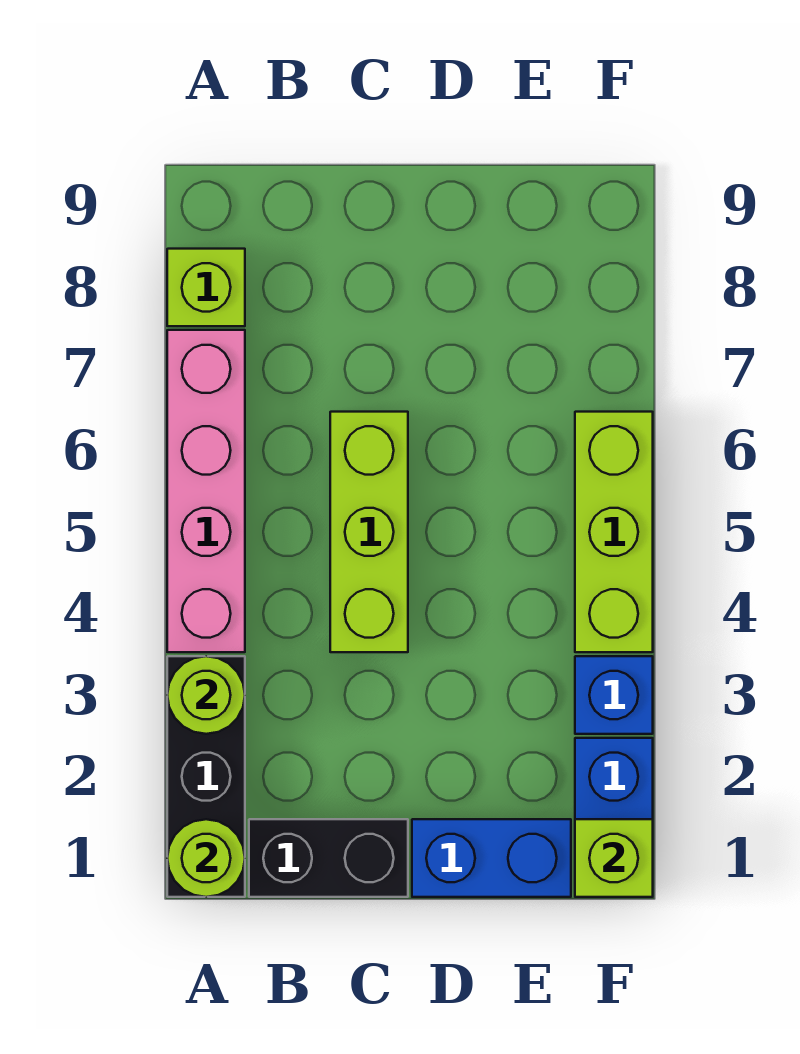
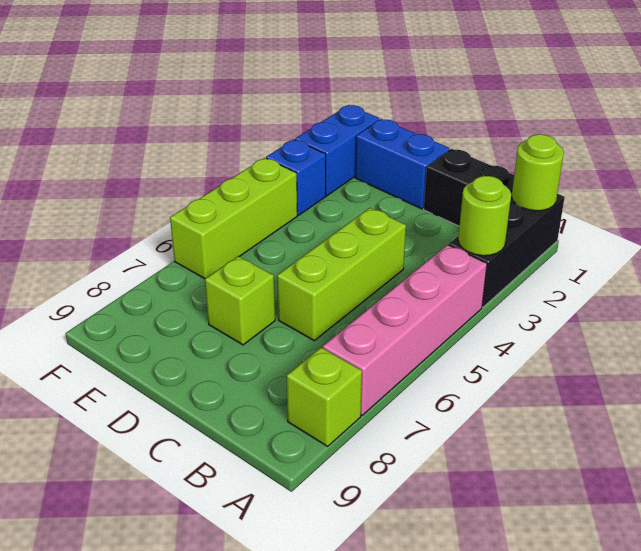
lime 1x1 brick [575,819,653,897] -> lime 1x1 brick moved to [205,256,275,345]

